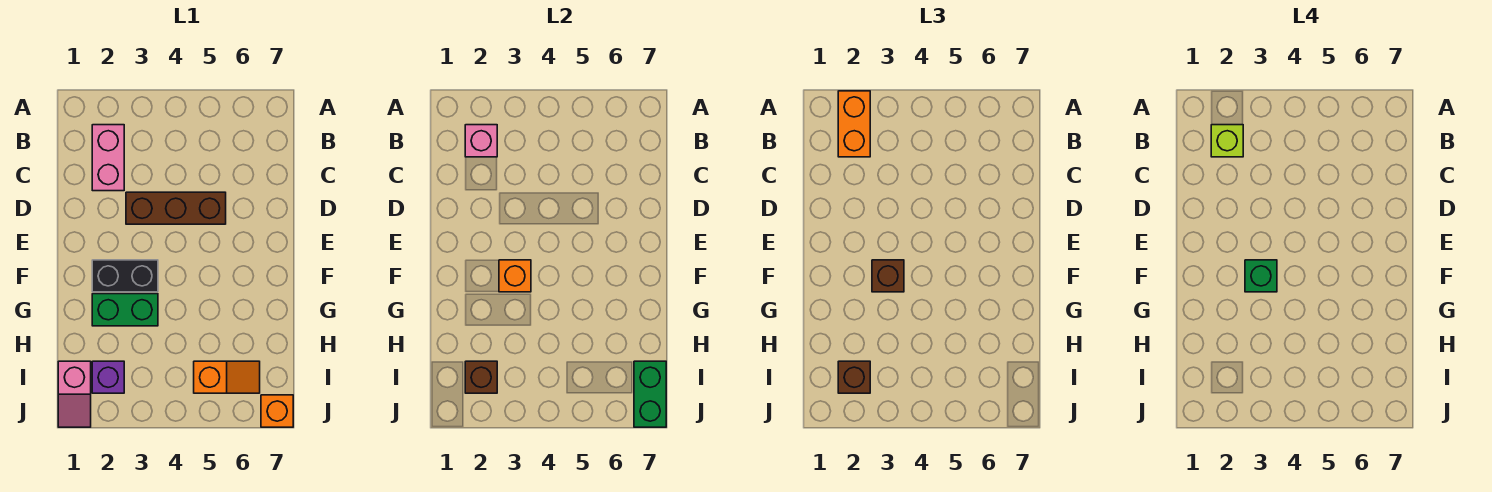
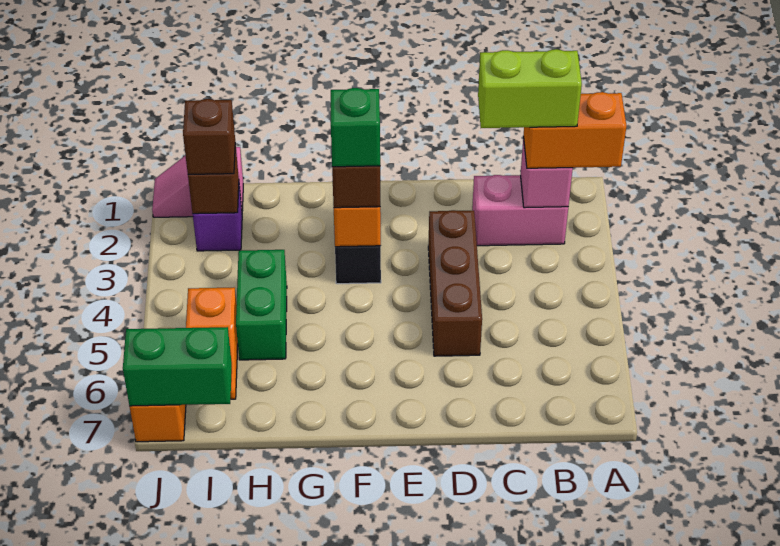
lime 1x1 brick [1211,125,1243,157] -> lime 1x2 brick [478,49,582,128]
green 1x2 brick [92,294,158,326] -> green 1x2 brick moved to [236,250,287,360]

